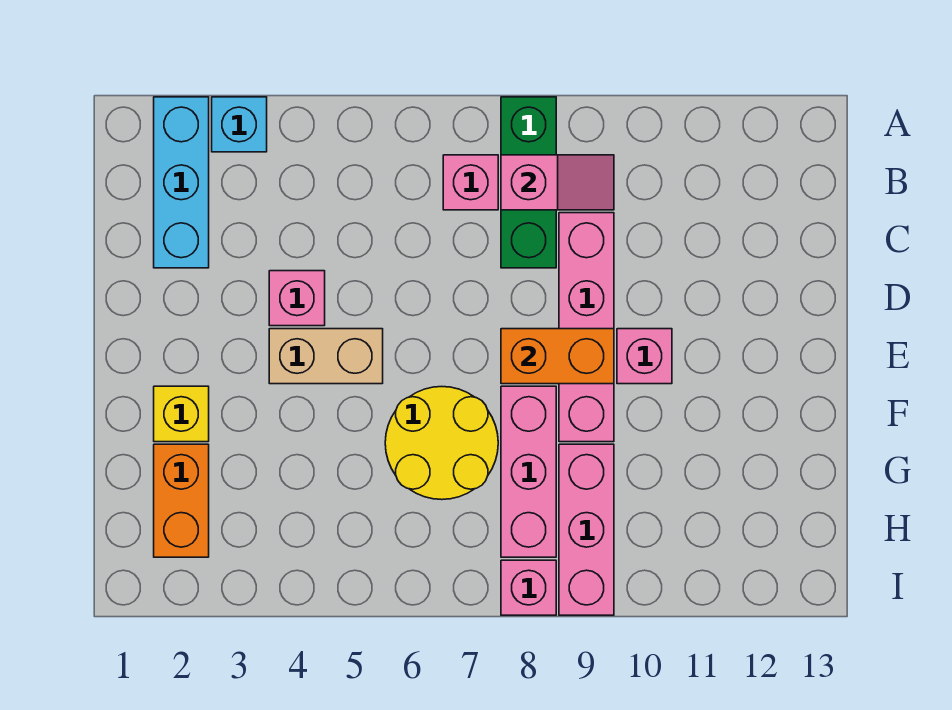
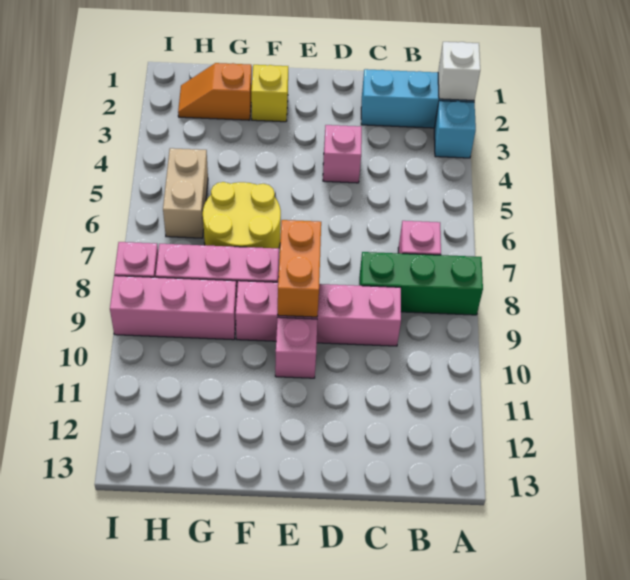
none -> white 1x1 brick [438,42,480,101]
pink 1x2 slope [501,155,614,210] -> none
tan 1x2 brick [269,329,383,384] -> tan 1x2 brick moved to [163,148,208,238]
orange 1x2 brick [154,444,209,557] -> orange 1x2 slope [178,63,252,120]

